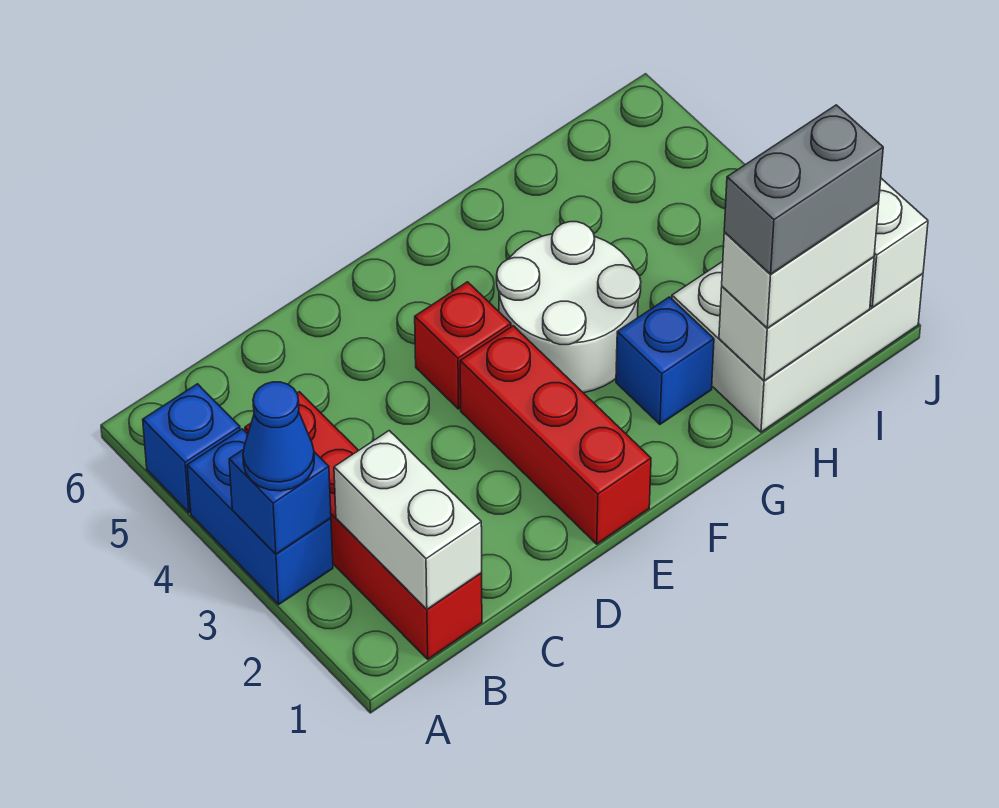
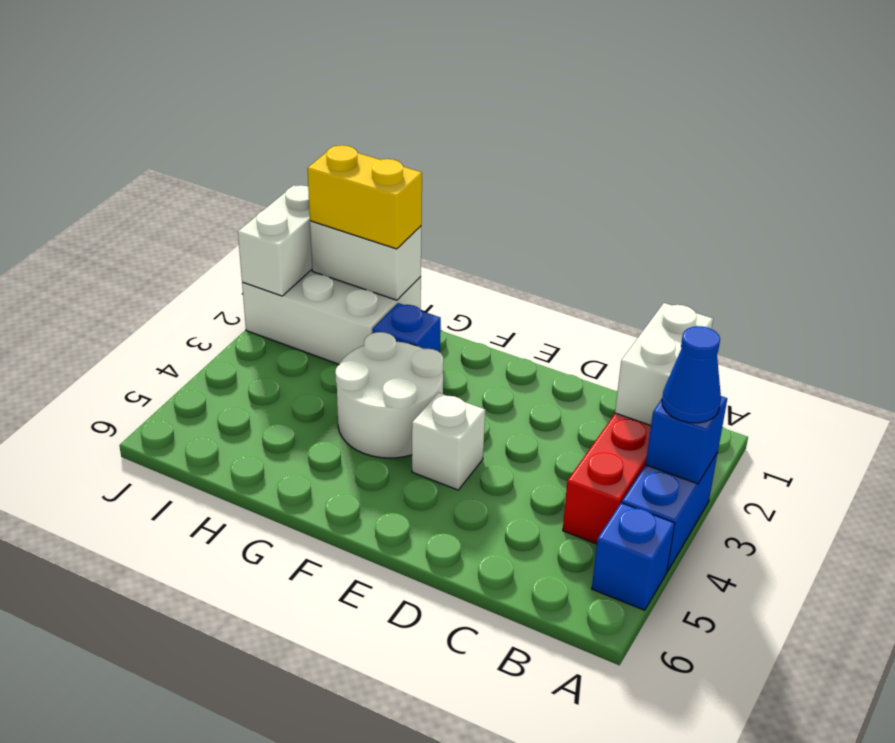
red 1x3 brick [460,326,651,544] -> none
red 1x1 brick [415,282,511,409] -> white 1x1 brick [412,393,485,490]
white 1x2 brick [722,203,879,328] -> yellow 1x2 brick [307,145,422,249]
grey 1x2 brick [724,105,883,274] -> none

